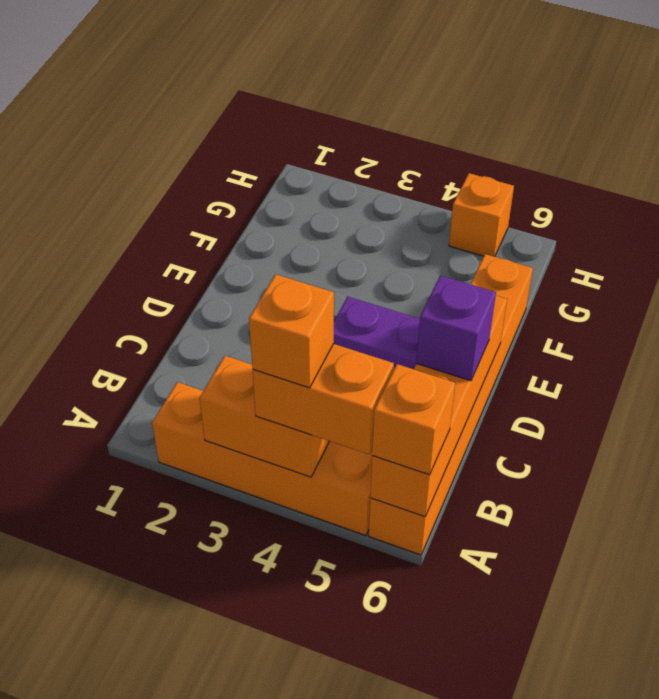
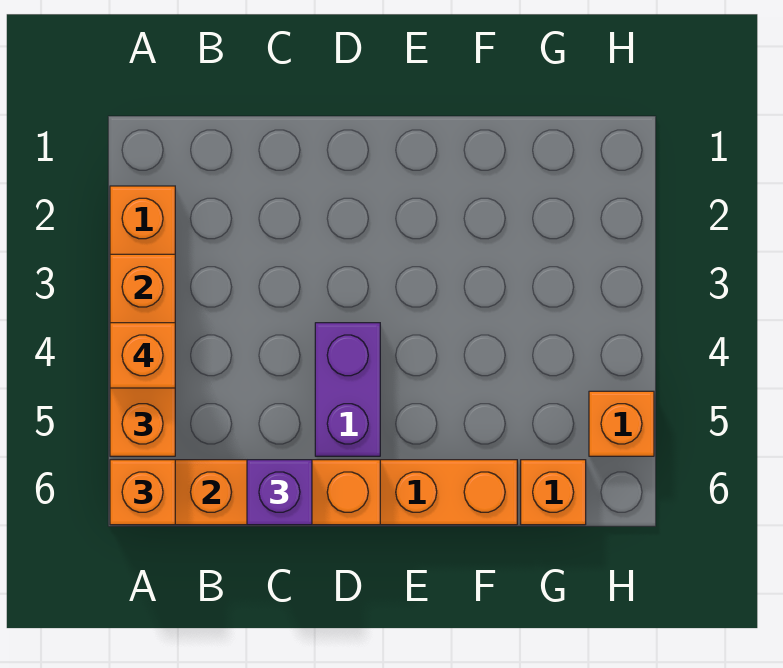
none -> orange 1x1 brick [521,460,586,525]

